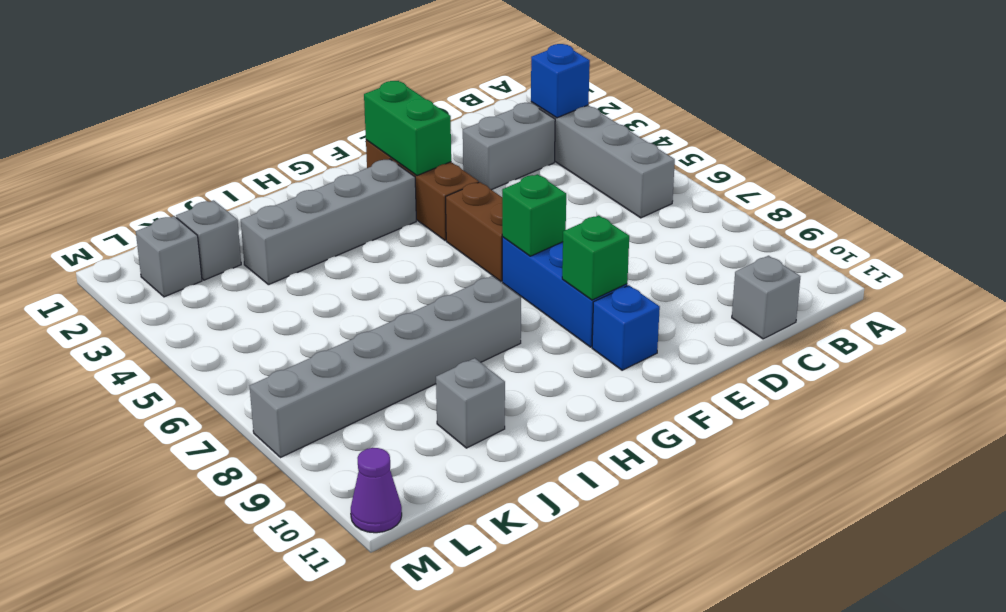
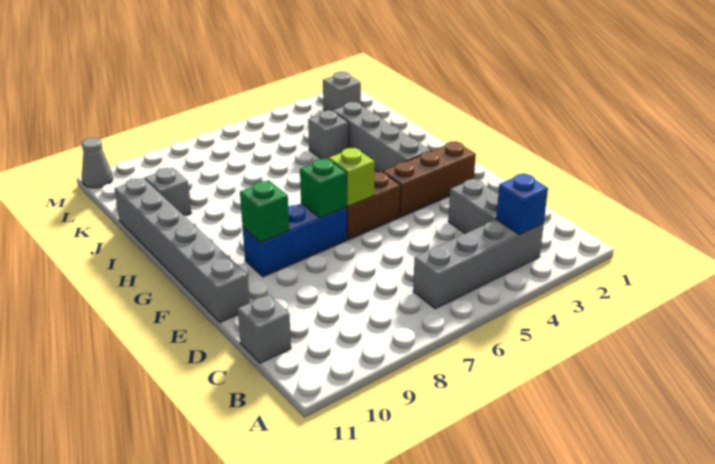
green 1x2 brick [364,81,451,176] -> none
none -> lime 1x1 brick [328,148,375,206]
blue 1x1 brick [592,285,660,370] -> none
grey 1x6 brick [250,276,521,458] -> grey 1x6 brick moved to [115,178,250,322]
grey 1x1 brick [176,200,241,280] -> grey 1x1 brick moved to [308,110,349,159]
purple 1x1 cone [351,448,402,533] -> grey 1x1 cone [82,138,113,188]

